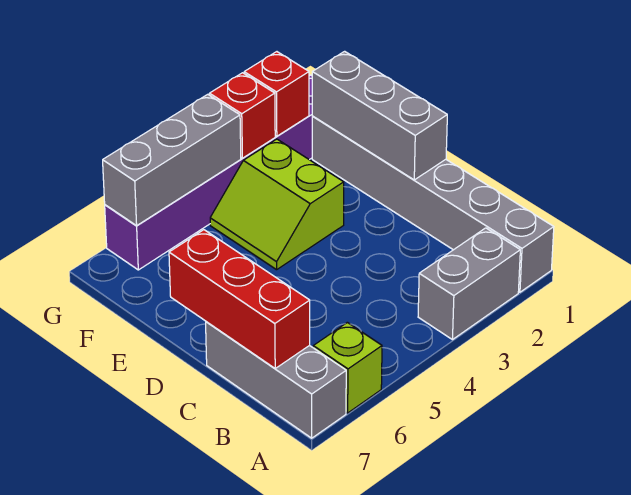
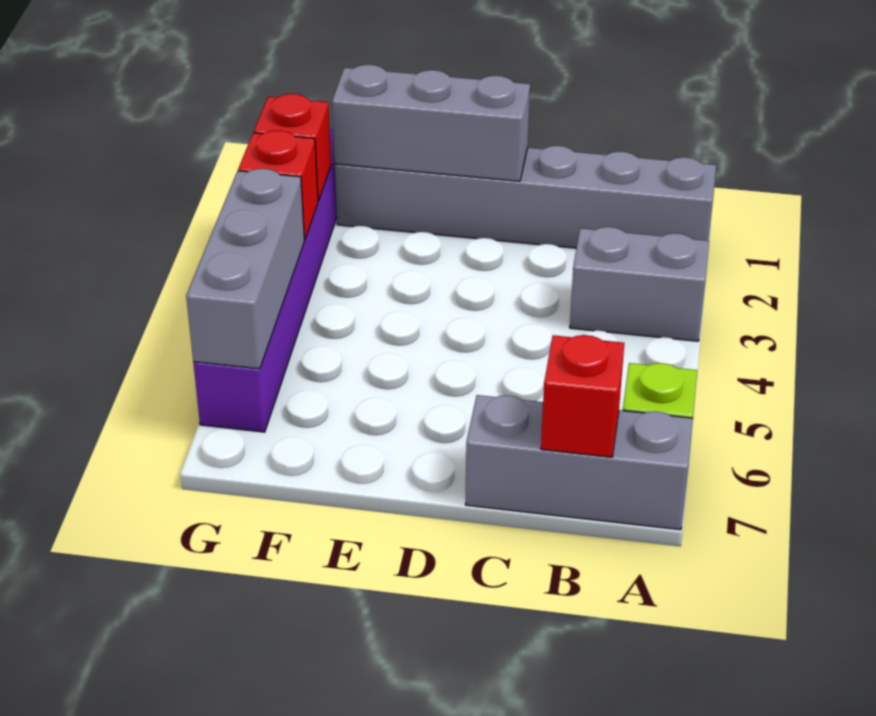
grey 1x2 brick [418,228,520,340] -> grey 1x2 brick turned to [570,227,709,341]
red 1x3 brick [169,230,310,368] -> red 1x1 brick [541,335,624,457]
lime 2x2 slope [210,139,344,270] -> none

